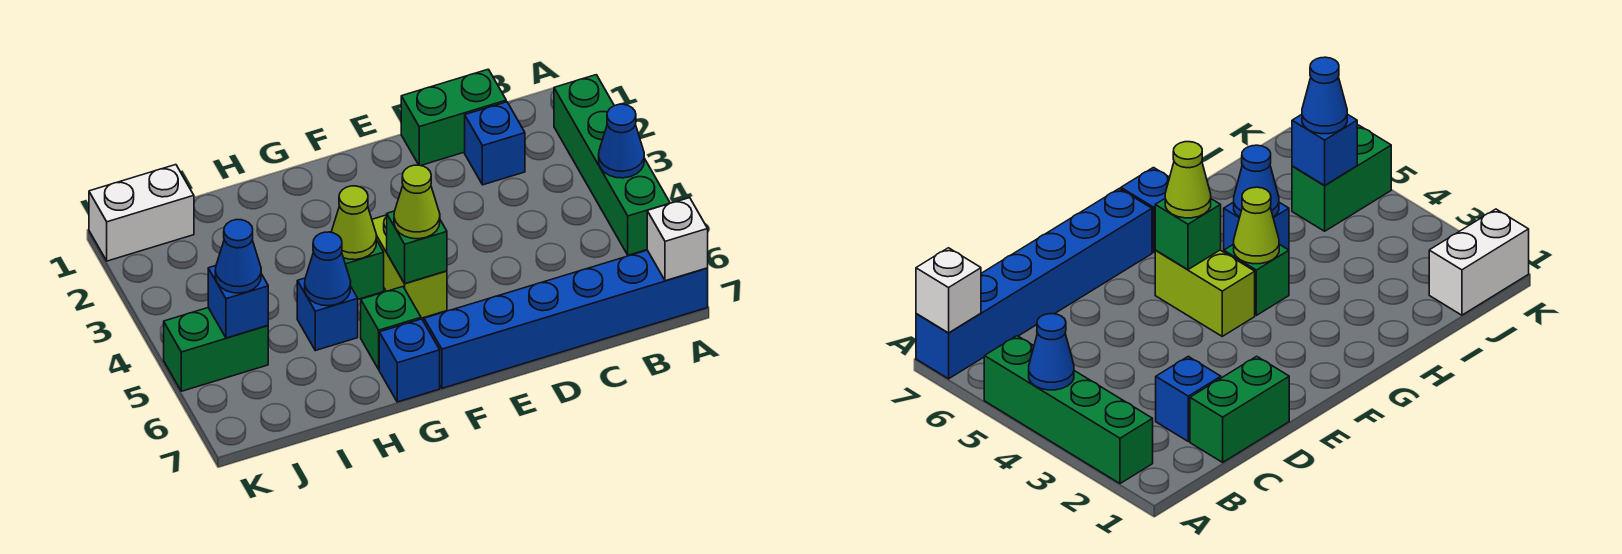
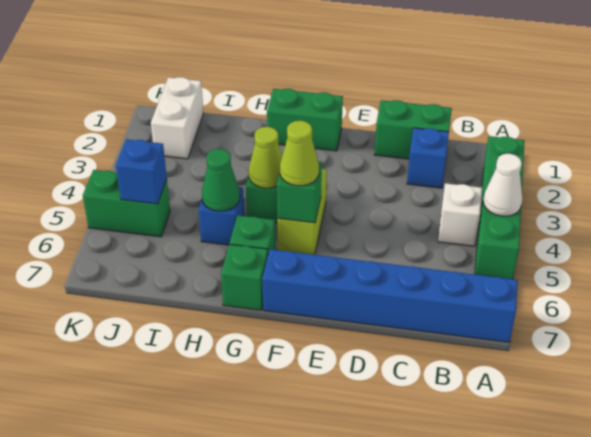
blue 1x1 cone [599,104,644,178] -> white 1x1 cone [483,154,522,216]
white 1x1 brick [647,198,708,281] -> white 1x1 brick moved to [438,183,482,246]
none -> green 1x2 brick [267,89,343,151]
blue 1x1 brick [379,319,440,402] -> green 1x1 brick [221,244,268,310]
blue 1x1 cone [305,232,351,306] -> green 1x1 cone [202,149,240,211]
white 1x2 brick [89,165,194,261] -> white 1x2 brick turned to [151,77,203,159]
blue 1x1 cone [215,220,261,293] -> none

